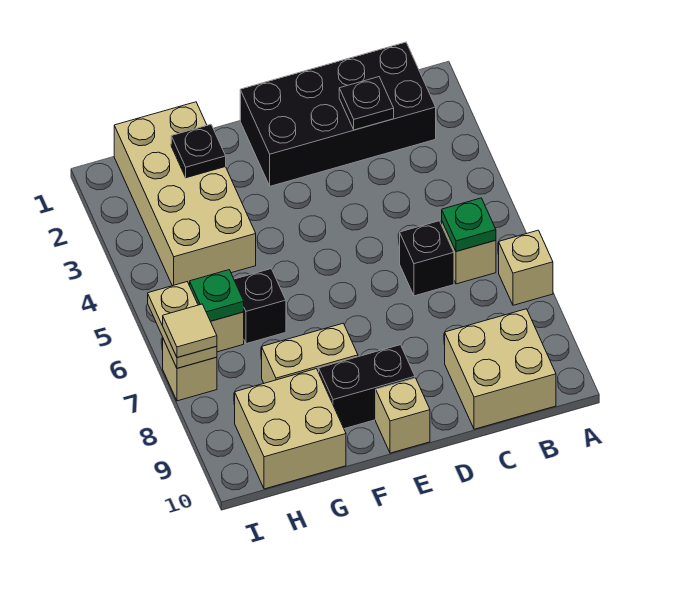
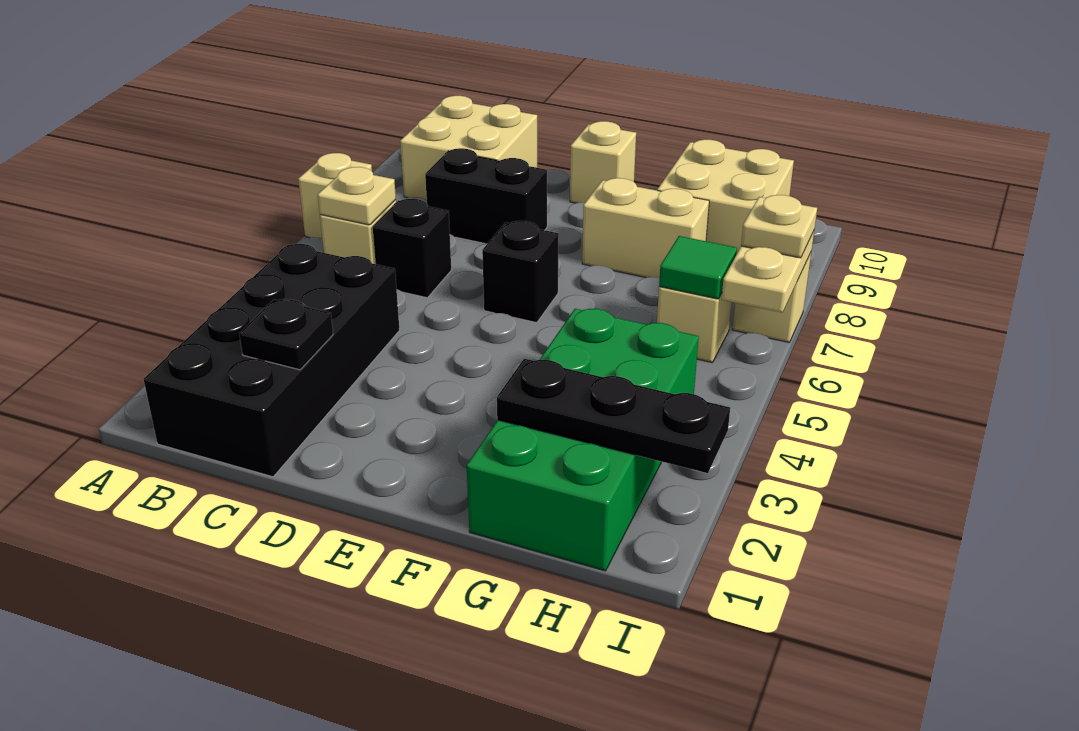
black 2x4 brick [240,42,436,186] -> black 2x4 brick turned to [144,244,400,477]
green 1x1 plate [442,198,496,251] -> tan 1x1 plate [318,167,396,225]
black 1x2 brick [319,345,415,429] -> black 1x2 brick moved to [425,148,547,244]
tan 2x4 brick [114,102,256,286] -> green 2x4 brick [467,309,699,571]
black 1x1 plate [171,124,226,178] -> black 1x3 plate [497,359,730,473]
black 1x1 brick [234,269,286,344] -> black 1x1 brick moved to [482,221,559,323]
green 1x1 plate [190,270,244,321] -> green 1x1 tile [659,236,737,299]
tan 1x1 tile [163,304,217,358] -> tan 1x1 plate [741,195,817,258]

